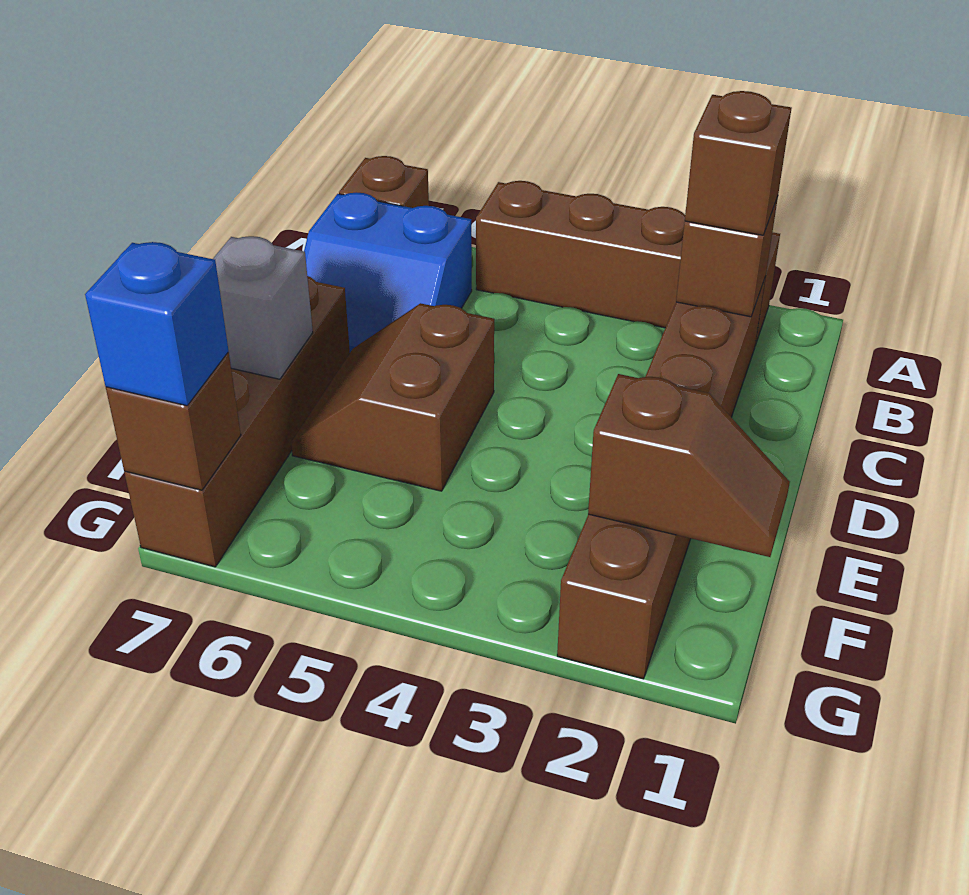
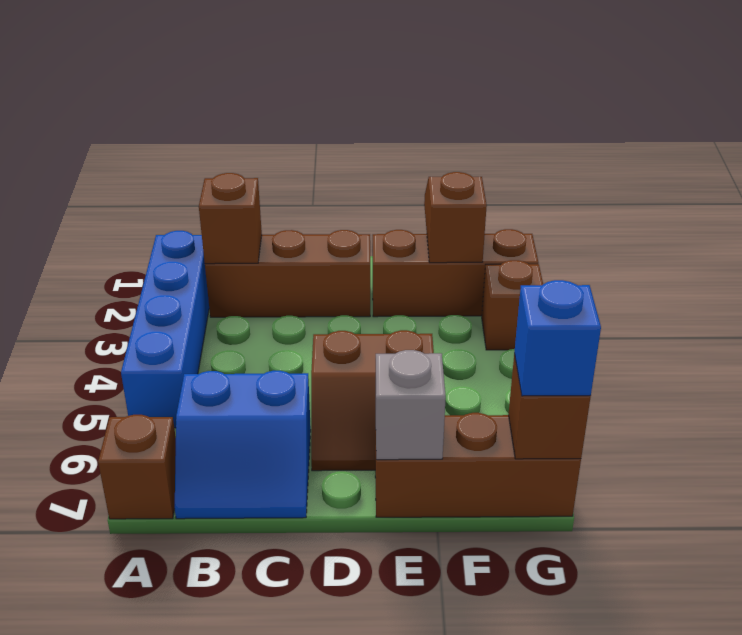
brown 1x4 brick [476,181,780,345] -> blue 1x4 brick [121,231,209,428]
brown 1x1 brick [685,91,791,235] -> brown 1x1 brick moved to [482,260,543,350]
blue 2x2 slope [304,192,472,352] -> blue 2x2 slope turned to [175,371,311,519]
brown 1x4 brick [124,276,350,567] -> brown 1x3 brick [375,413,581,517]

